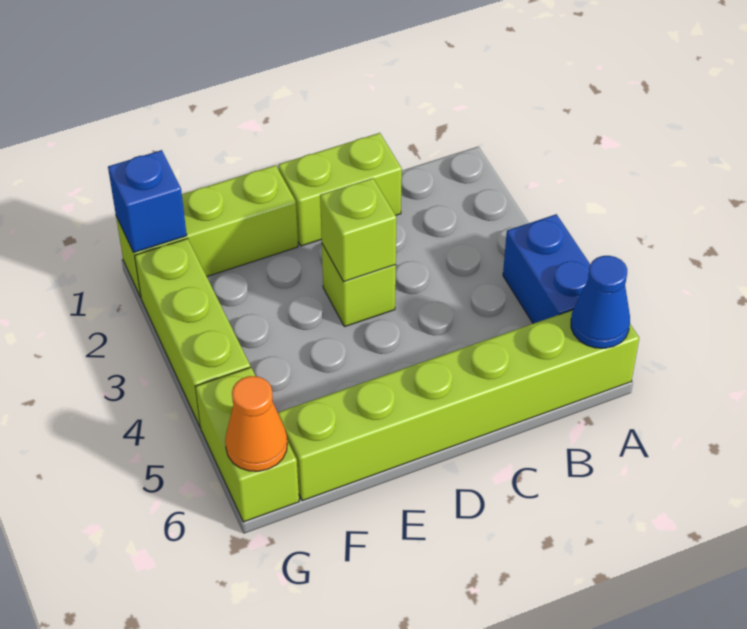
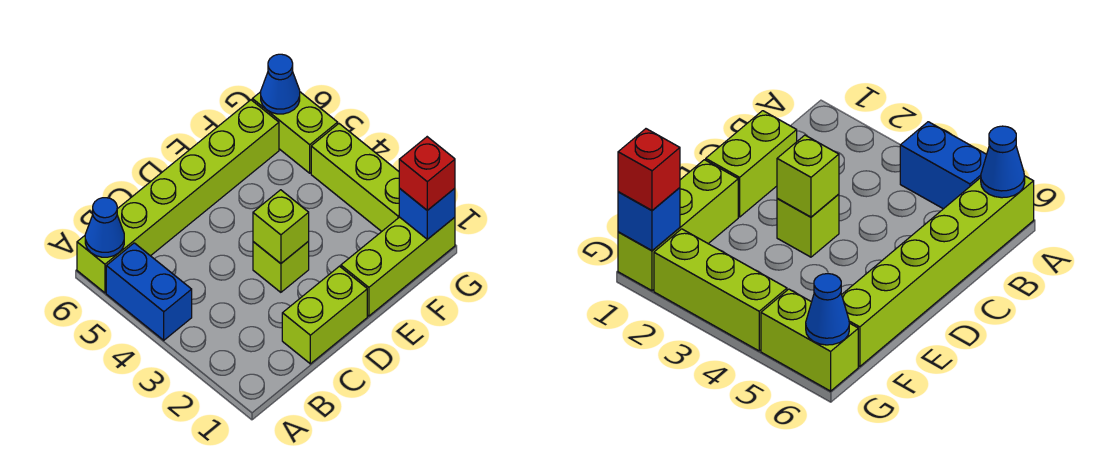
none -> red 1x1 brick [399,137,455,210]
orange 1x1 cone [225,376,287,471] -> blue 1x1 cone [261,54,300,114]

